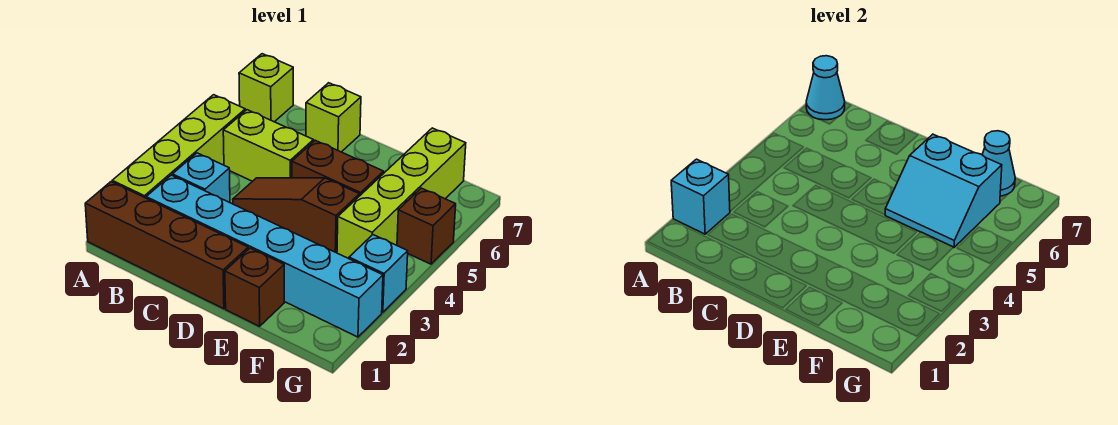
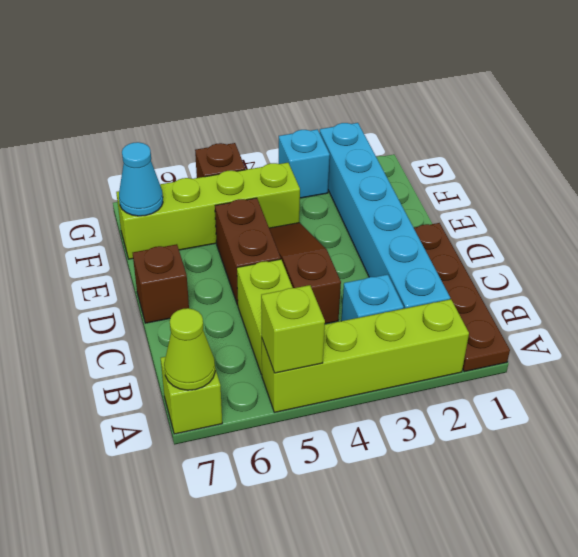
brown 1x4 brick [85,182,248,309] -> brown 1x4 plate [414,223,510,372]
cyan 1x1 brick [671,159,730,234] -> none
cyan 1x1 cone [806,56,845,120] -> lime 1x1 cone [164,308,215,390]
brown 1x3 slope [233,178,359,253] -> brown 1x3 slope turned to [269,223,341,324]
lime 1x1 brick [306,83,361,152] -> lime 1x1 brick moved to [261,285,325,373]
brown 1x1 brick [225,248,284,326] -> brown 1x1 brick moved to [133,244,189,323]
cyan 2x2 slope [885,134,1002,247] -> none

